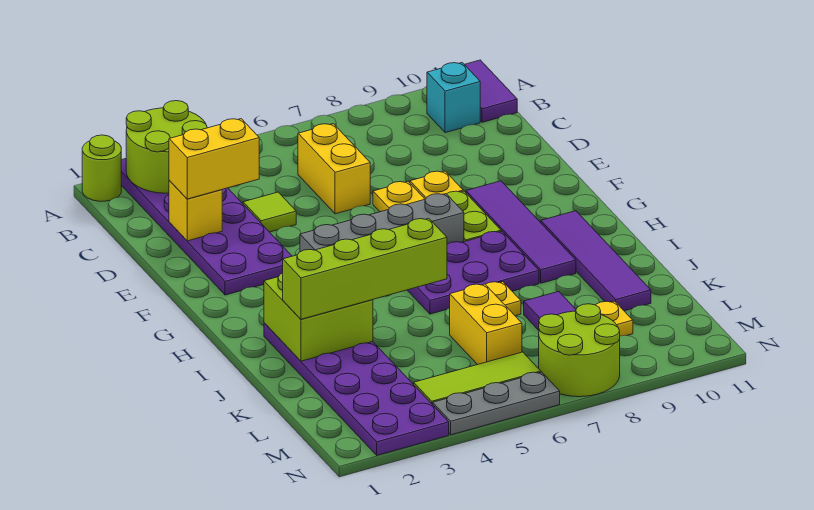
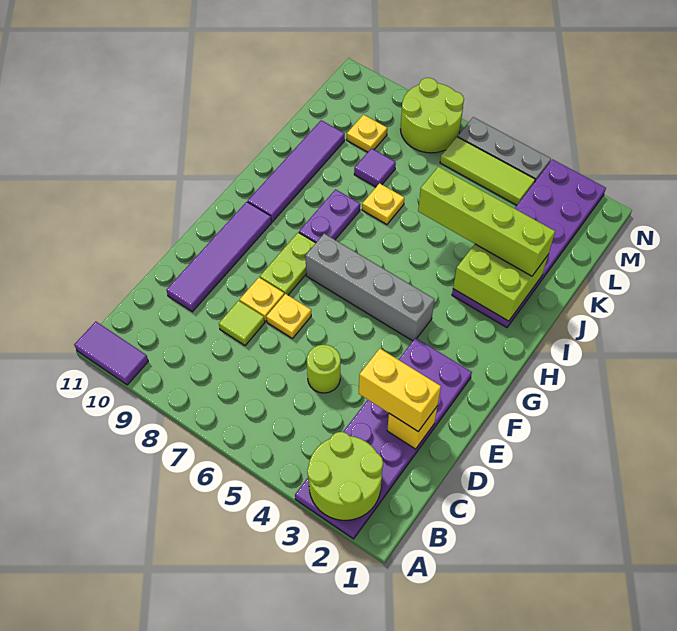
lime 1x1 round brick [82,135,121,201] -> lime 1x1 round brick moved to [307,345,341,393]
purple 1x2 tile [464,60,517,122] -> purple 1x2 tile turned to [74,322,148,385]
cyan 1x1 brick [427,63,480,133] -> none
yellow 1x2 brick [298,124,370,214] -> none
lime 1x1 tile [243,192,296,232] -> lime 1x1 tile moved to [219,301,265,346]
purple 1x4 tile [466,181,576,283] -> purple 1x4 tile moved to [166,202,271,312]
purple 2x3 plate [407,231,539,314] -> purple 1x2 plate [299,189,360,243]
yellow 1x2 brick [450,284,522,365] -> none

